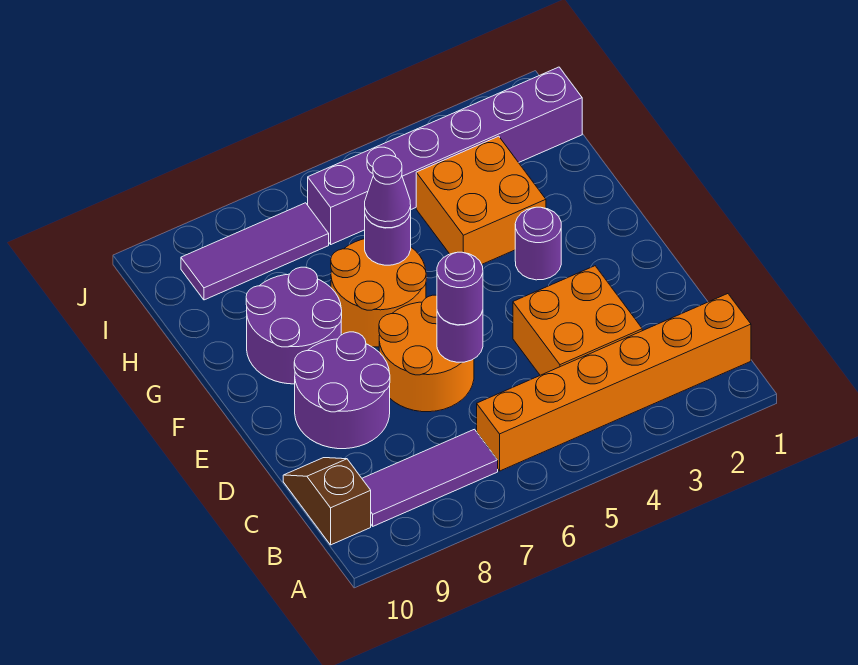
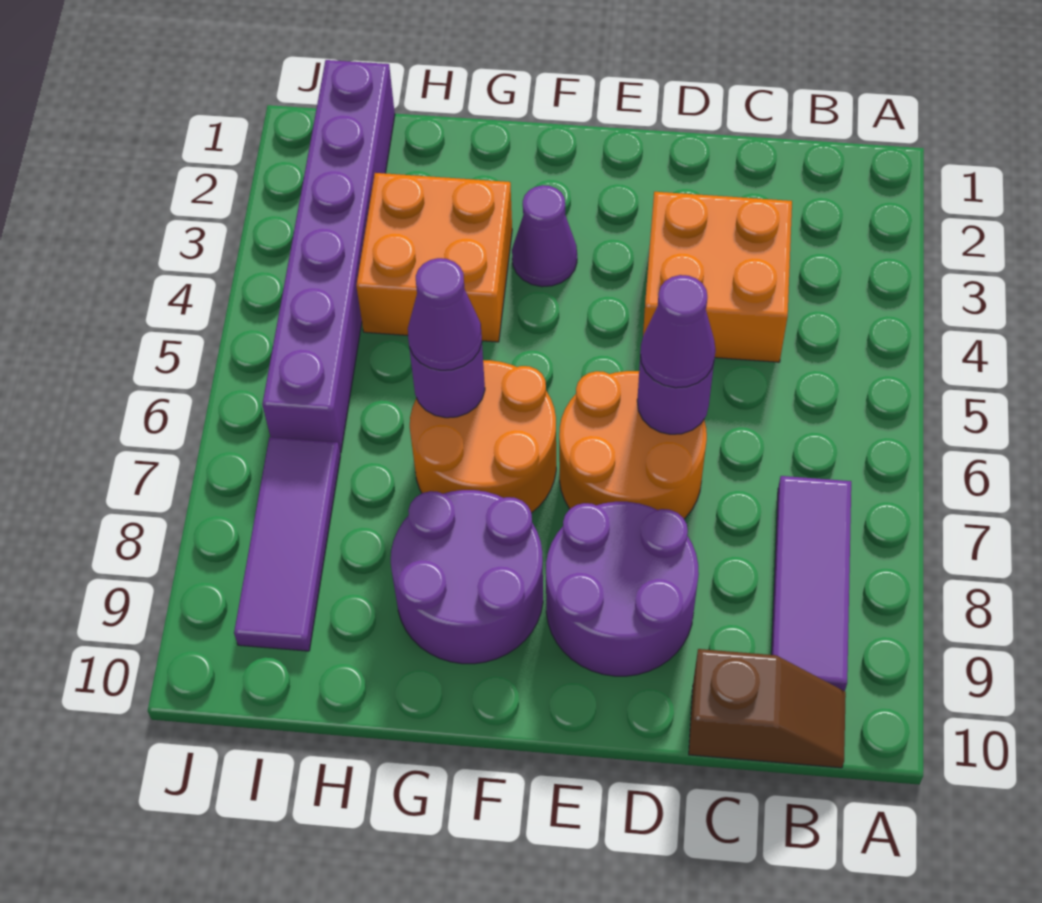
orange 1x6 brick [477,294,751,471] -> none
brown 1x2 slope [283,458,371,545] -> brown 1x2 slope turned to [689,649,846,768]
purple 1x1 round brick [437,252,483,325] -> purple 1x1 cone [640,275,715,388]
purple 1x1 round brick [515,207,561,280] -> purple 1x1 cone [512,185,577,287]

